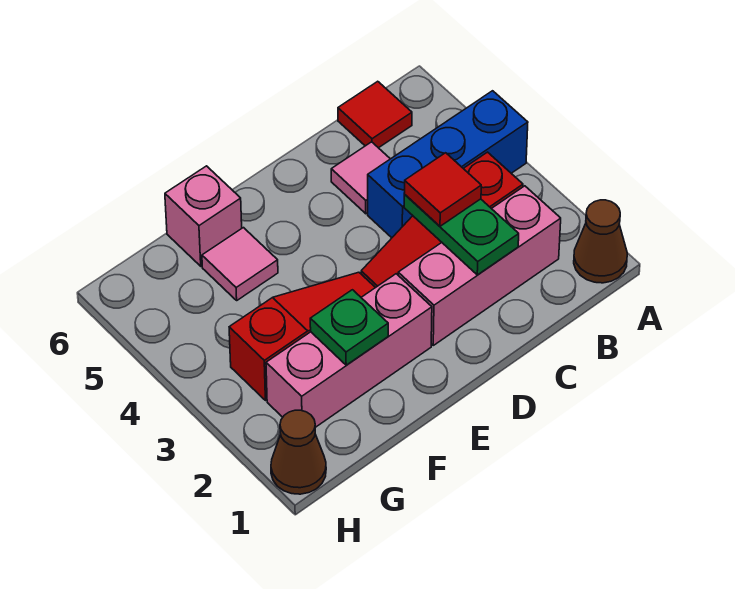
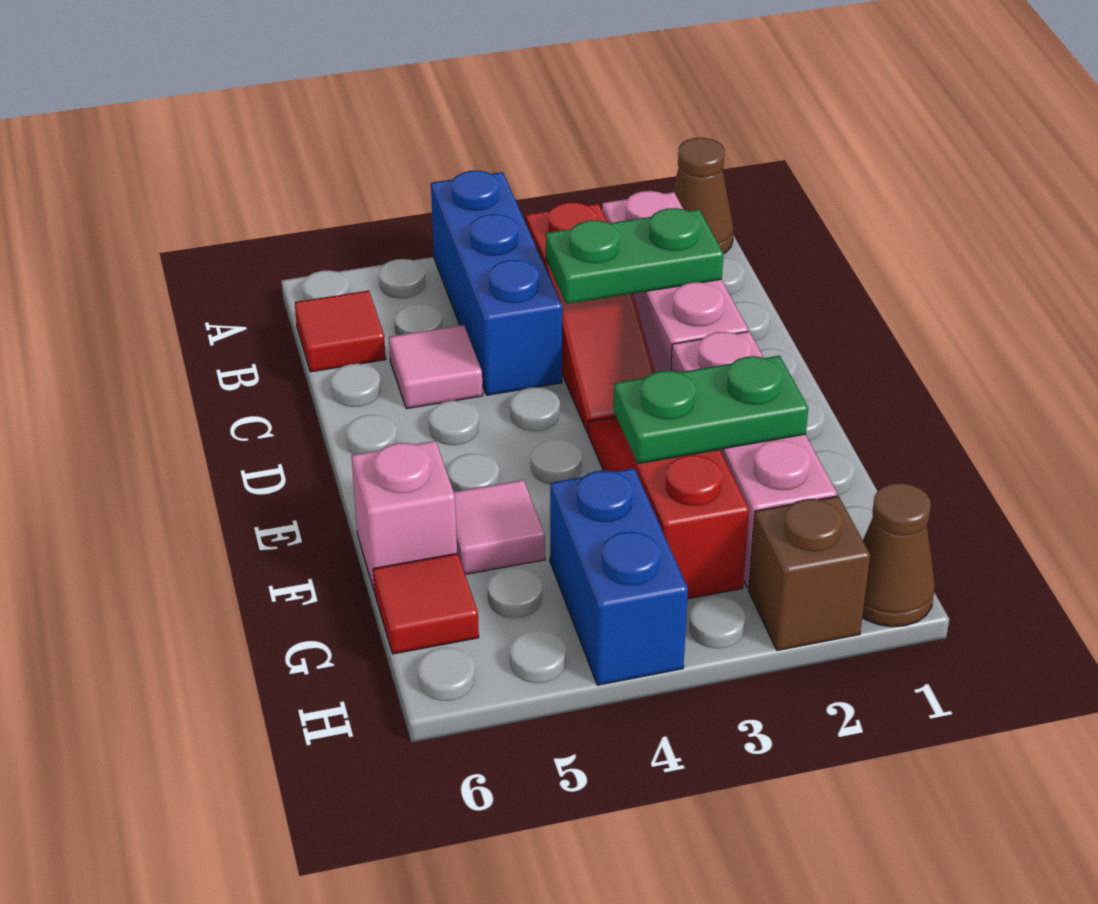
red 1x1 tile [404,153,481,226] -> red 1x1 tile moved to [373,553,479,654]
green 1x1 plate [310,290,388,365] -> green 1x2 plate [613,356,808,463]
none -> blue 1x2 brick [550,468,688,685]
none -> brown 1x1 brick [748,496,870,651]

